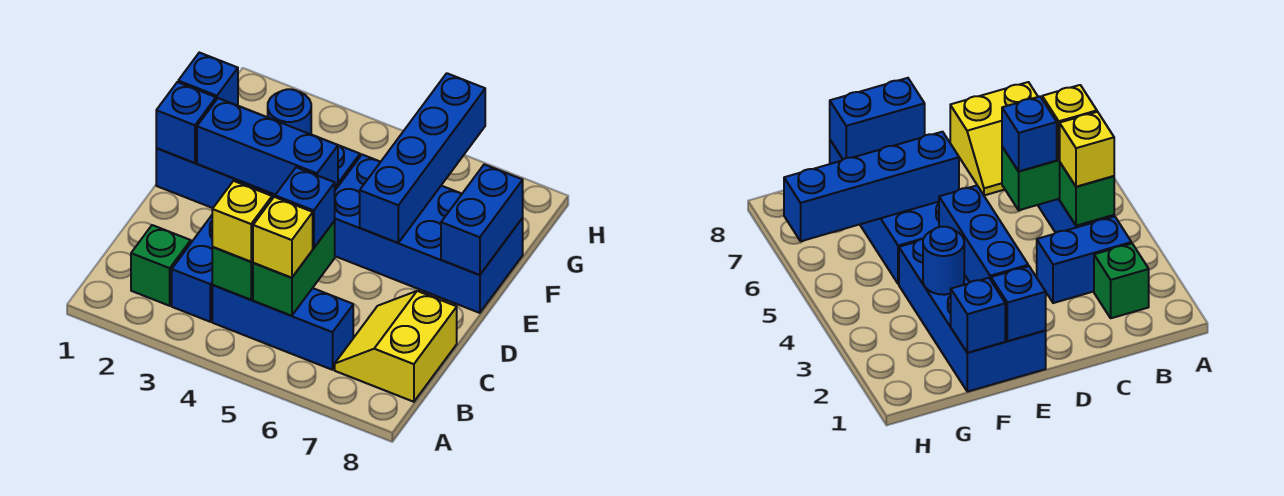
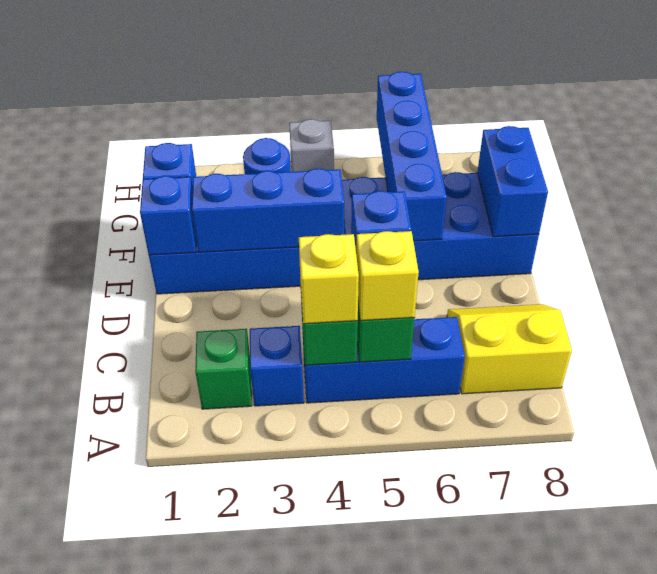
blue 1x2 brick [172,215,212,322] -> blue 1x1 brick [250,326,304,406]
yellow 2x2 slope [335,291,457,402] -> yellow 2x2 slope turned to [447,304,572,394]
none -> grey 1x1 brick [289,119,334,172]

